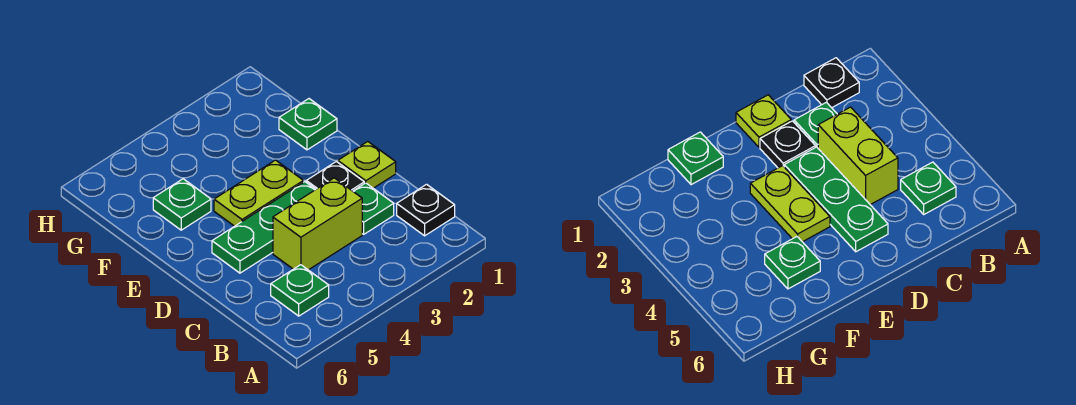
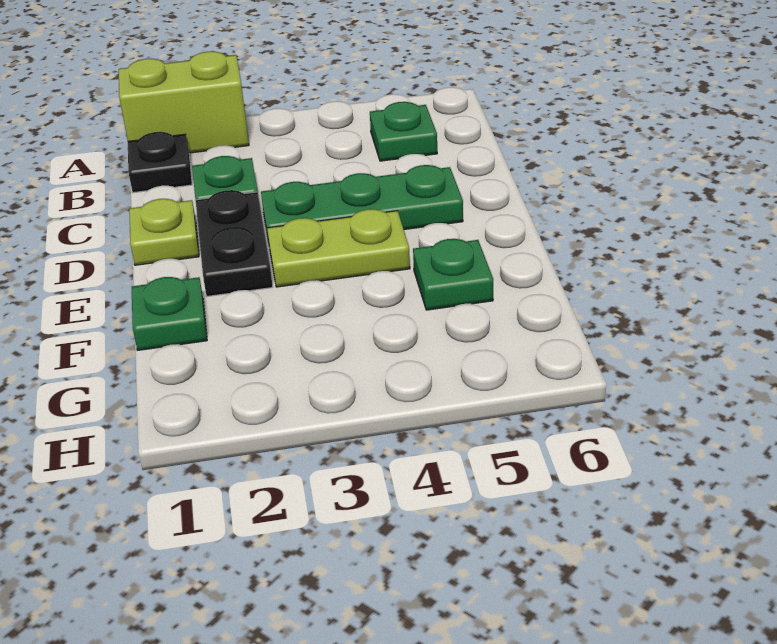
lime 1x2 brick [273,178,362,270] -> lime 1x2 brick moved to [119,51,249,153]
black 1x1 plate [306,161,364,191] -> black 1x2 plate [196,190,273,296]

